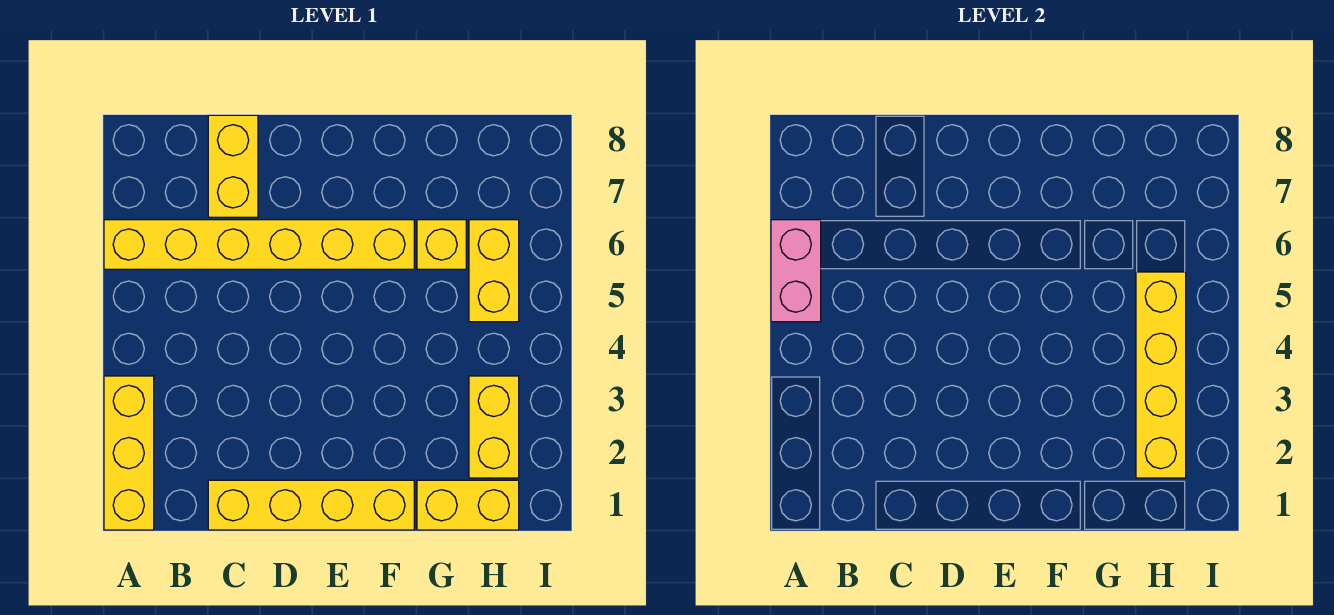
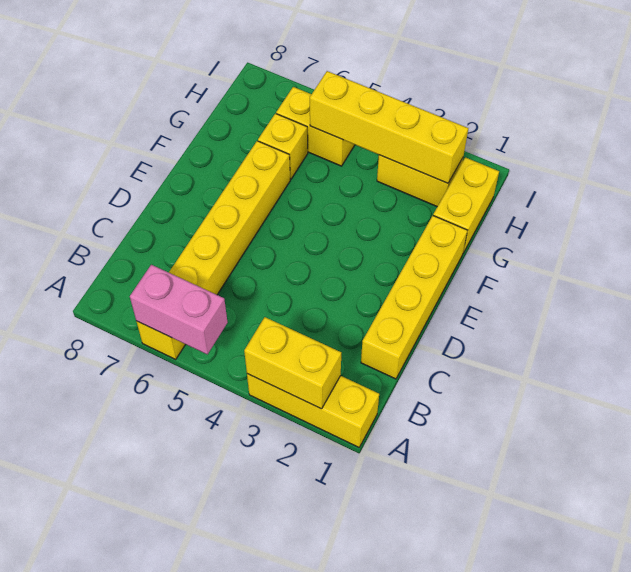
yellow 1x2 brick [208,115,258,217] -> yellow 1x2 brick moved to [244,317,341,409]

